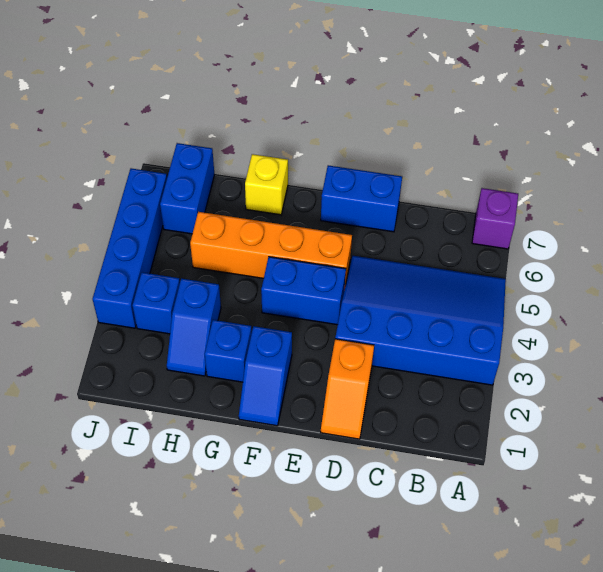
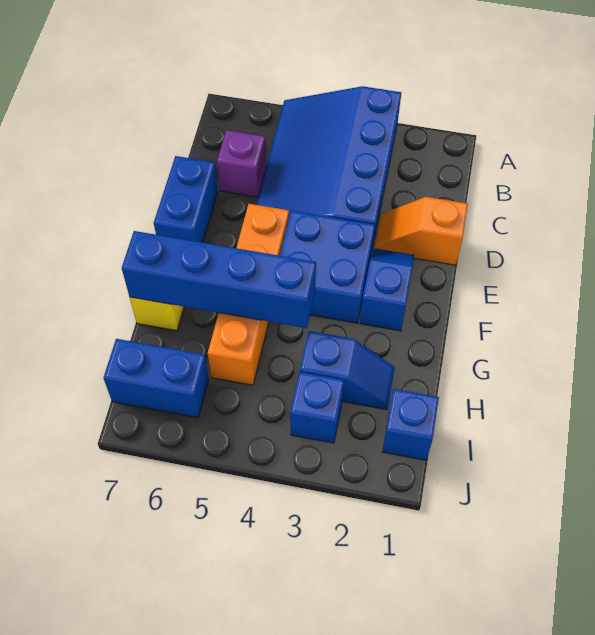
purple 1x1 brick [472,188,518,249] -> purple 1x1 brick moved to [217,130,266,197]
orange 1x2 slope [321,339,374,439] -> orange 1x2 slope turned to [375,197,468,265]
blue 1x2 brick [261,257,346,325] -> blue 2x2 brick [280,211,375,323]
blue 1x2 slope [239,326,292,426] -> blue 1x2 slope turned to [360,248,414,331]
blue 1x1 brick [205,320,252,382] -> blue 1x1 brick moved to [382,389,439,460]
blue 1x4 brick [93,168,167,328] -> blue 1x4 brick moved to [122,231,316,328]

